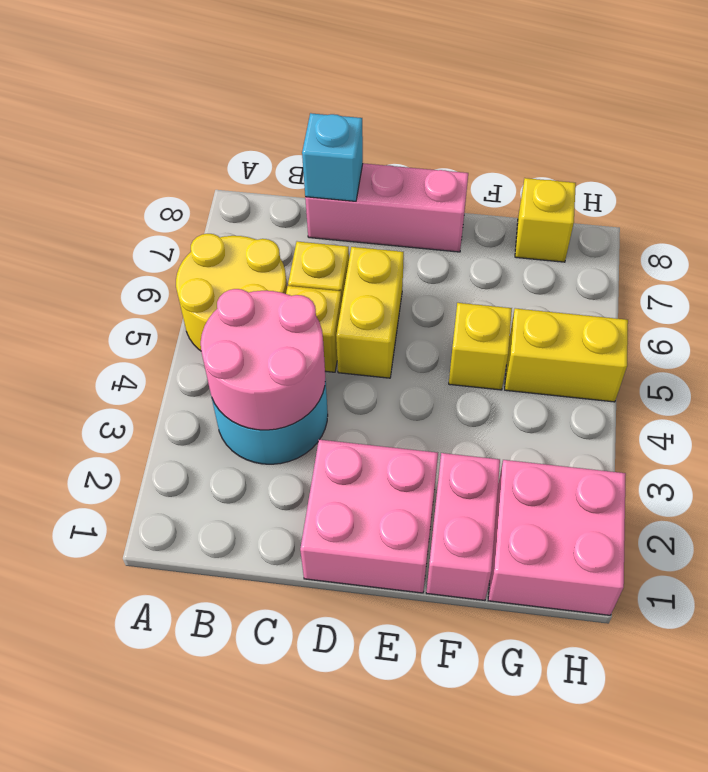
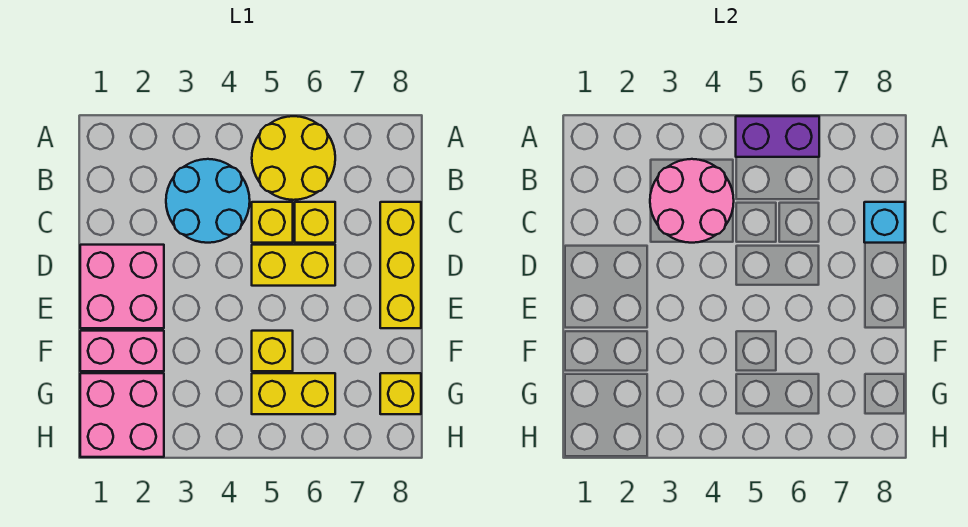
none -> purple 1x2 brick [736,116,819,157]
pink 1x3 brick [305,163,468,252] -> yellow 1x3 brick [380,202,421,328]
yellow 1x2 brick [505,308,628,402] -> yellow 1x2 brick turned to [252,373,335,414]

